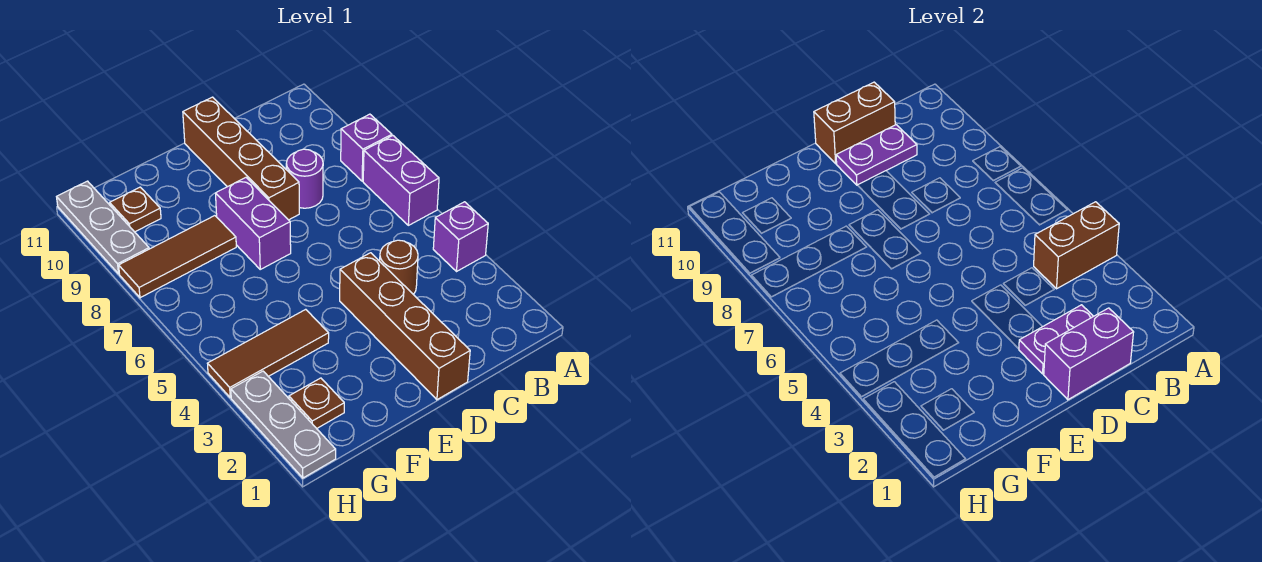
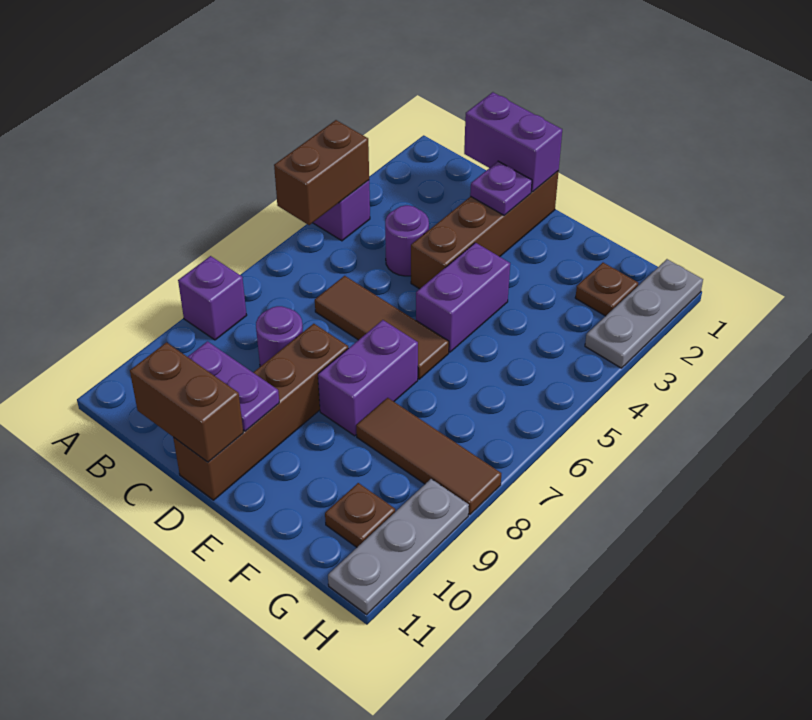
brown 1x2 brick [1034,202,1119,289] -> brown 1x2 brick turned to [274,120,369,225]
purple 1x2 brick [363,136,439,225] -> purple 1x2 brick moved to [416,243,510,352]
purple 1x2 plate [1019,305,1093,374] -> purple 1x1 plate [470,161,532,215]
brown 1x1 round brick [380,240,418,294] -> purple 1x1 round brick [385,205,429,276]
brown 1x3 tile [207,309,329,398] -> brown 1x3 tile moved to [315,276,449,379]

